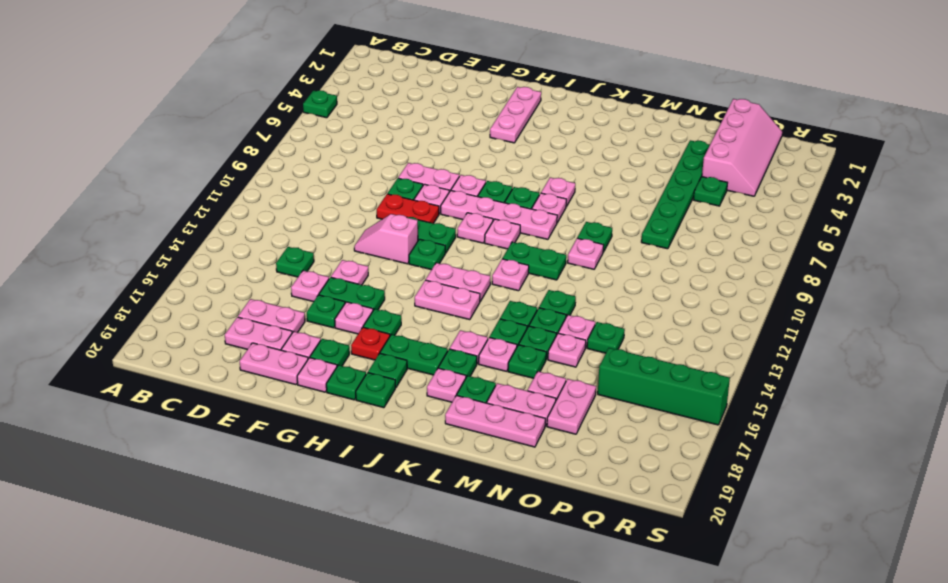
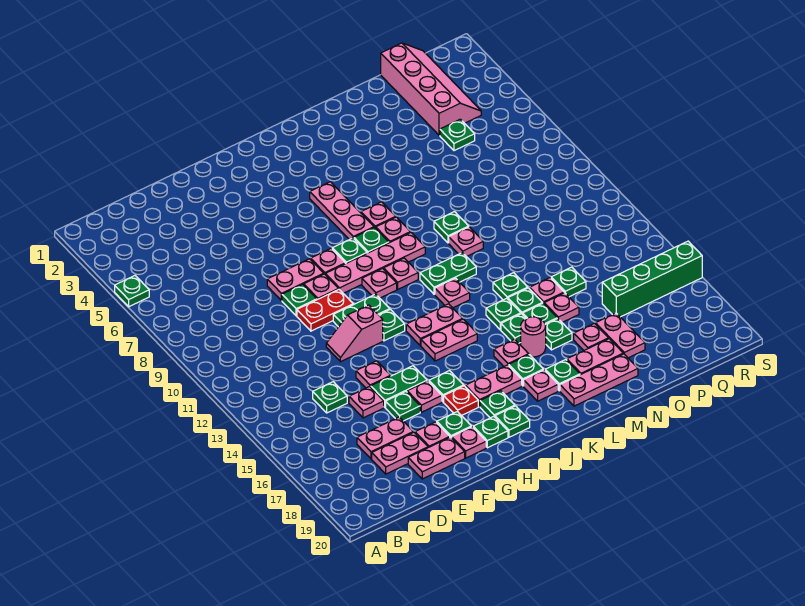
pink 1x3 plate [490,87,541,143] -> pink 1x3 plate moved to [310,182,374,240]
green 1x2 plate [380,334,448,375] -> pink 1x2 plate [465,365,522,407]
pink 1x1 plate [479,337,517,371] -> pink 1x1 round brick [521,317,546,357]
green 1x6 plate [641,140,710,249] -> none

